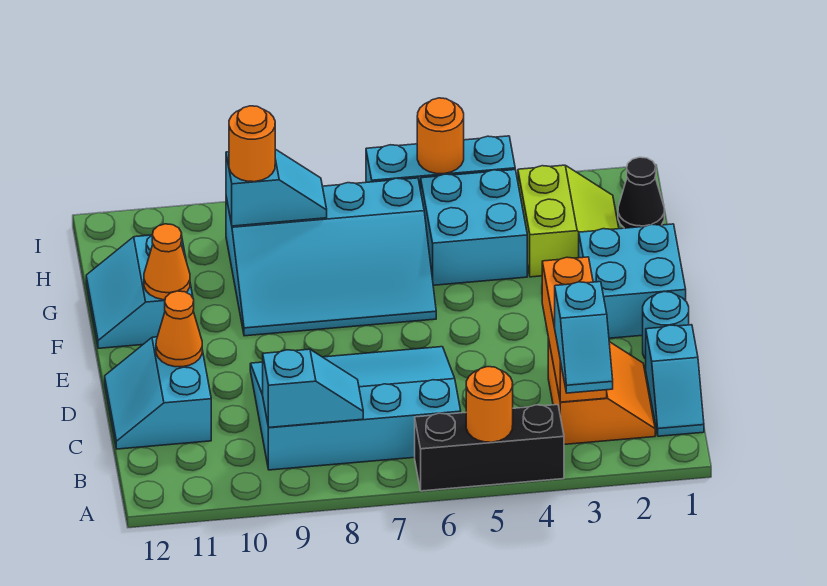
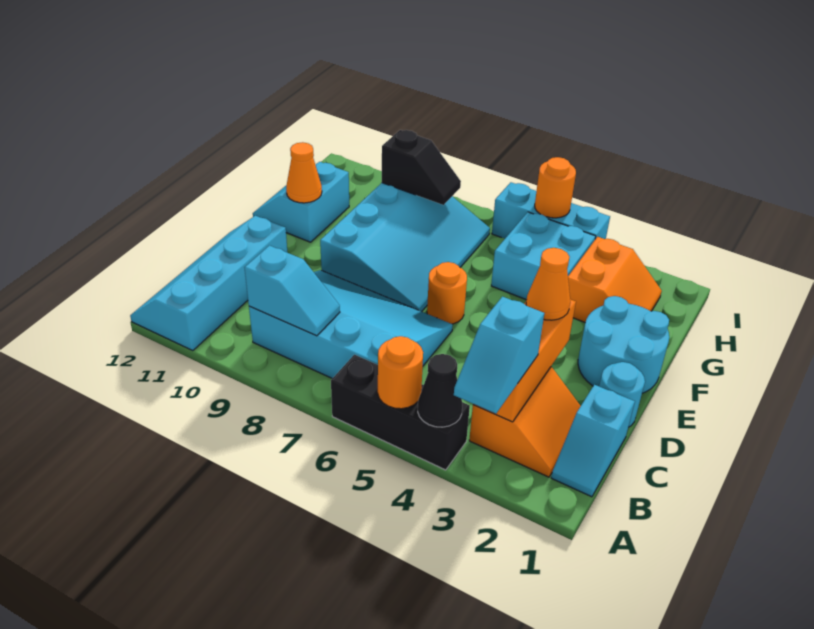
cyan 2x2 slope [105,337,211,449] -> cyan 2x4 slope [130,216,287,351]
orange 1x1 cone [156,291,202,367] -> orange 1x1 cone moved to [526,248,570,320]
cyan 2x2 brick [579,224,686,338] -> cyan 2x2 round brick [578,296,669,393]
cyan 3x4 slope [226,178,436,336] -> cyan 3x4 slope turned to [320,183,490,312]
lime 2x2 slope [518,165,619,277] -> orange 2x2 slope [568,237,662,322]
black 1x1 cone [618,157,664,228] -> black 1x1 cone moved to [418,354,462,427]
cyan 1x2 slope [226,149,327,226] -> black 1x2 slope [382,130,461,205]
orange 1x1 round brick [229,106,275,182] -> orange 1x1 round brick moved to [427,262,467,324]

